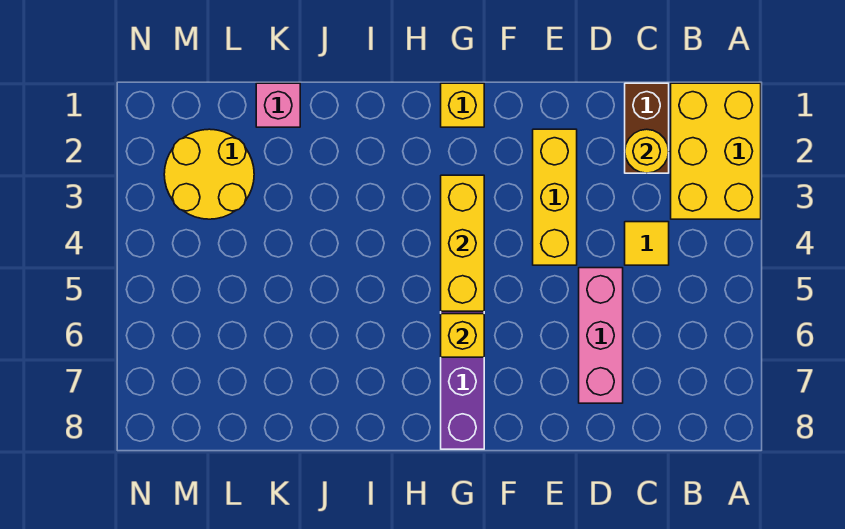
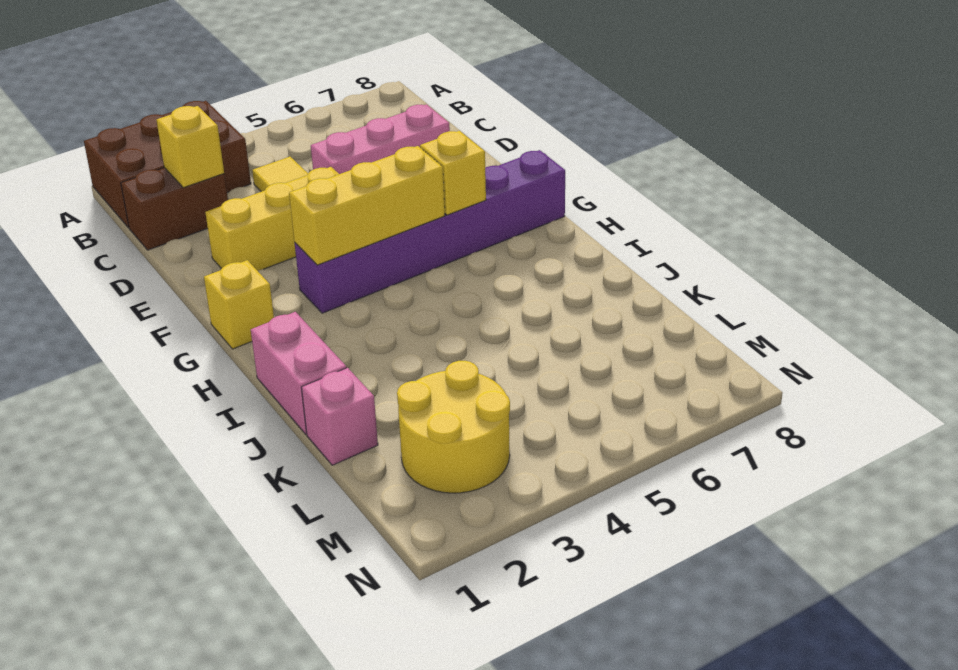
yellow 2x3 brick [671,83,761,219] -> brown 2x3 brick [84,101,251,228]
yellow 1x1 round brick [625,129,669,173] -> yellow 1x1 brick [156,106,224,188]
none -> pink 1x2 brick [251,312,346,434]

